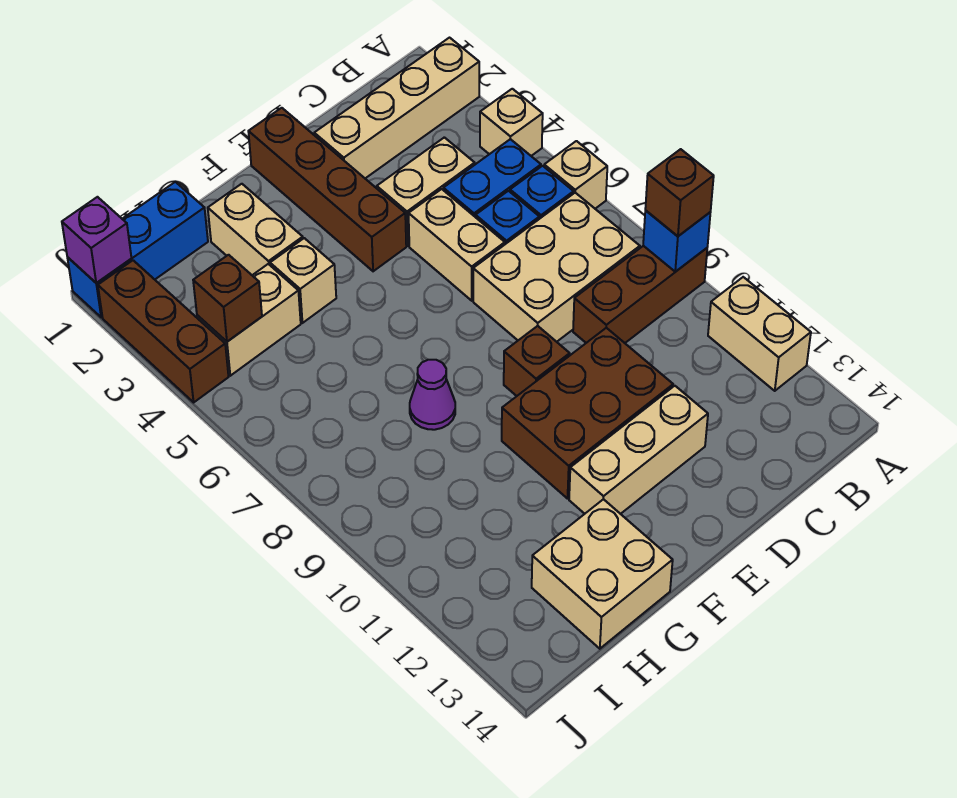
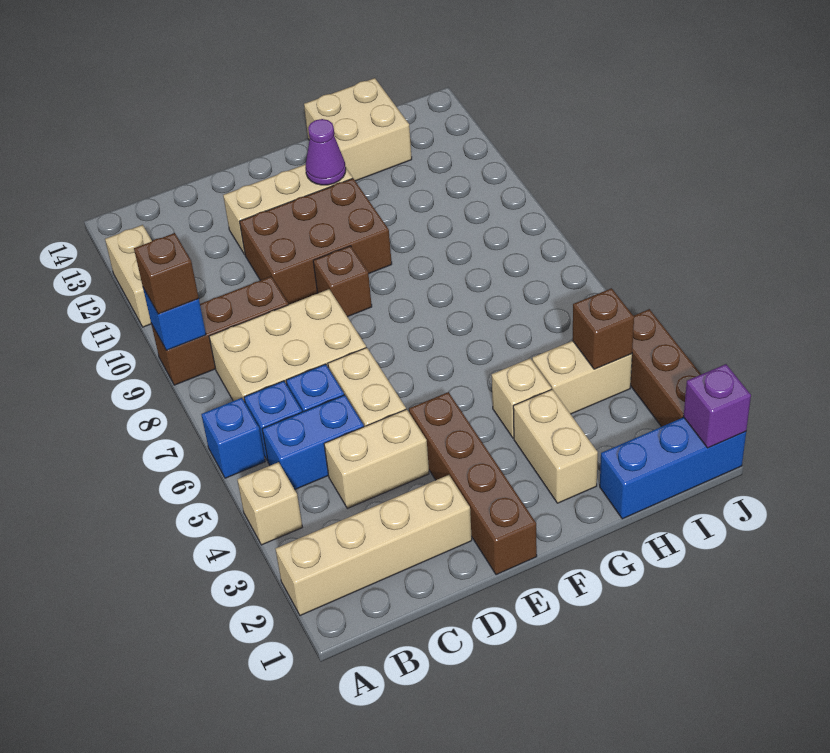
tan 1x1 brick [544,141,607,209] -> blue 1x1 brick [201,398,265,478]
purple 1x1 cone [410,360,455,430] -> purple 1x1 cone moved to [306,119,346,185]

